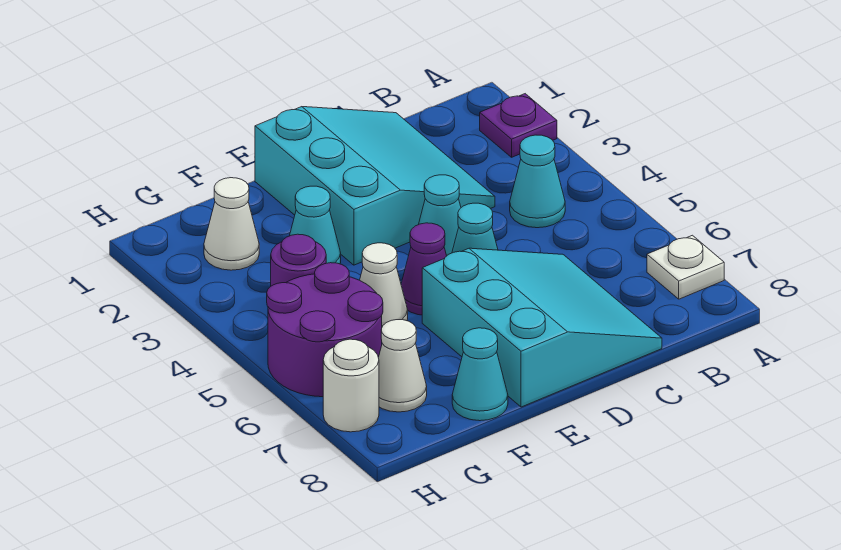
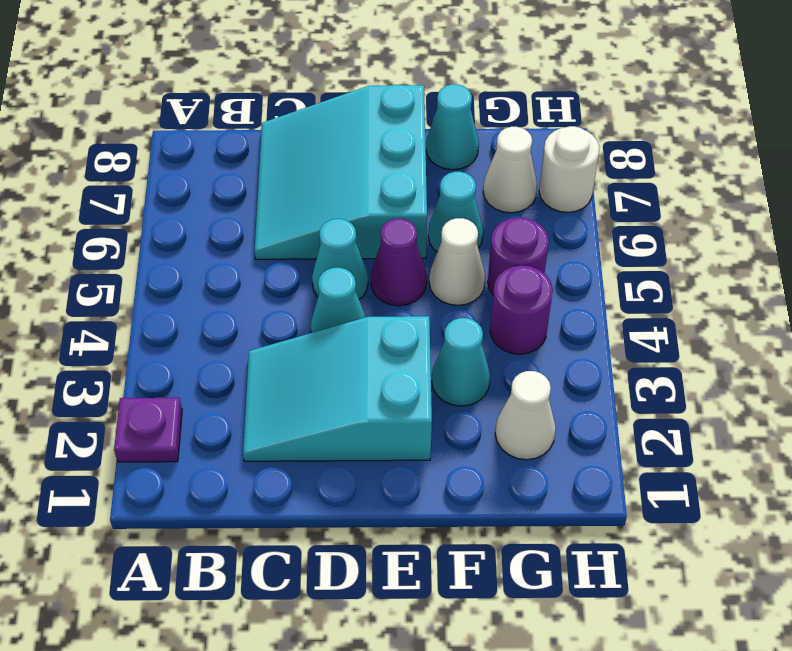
white 1x1 plate [647,235,724,299] -> none
cyan 1x1 cone [510,135,565,228] -> cyan 1x1 cone moved to [428,172,483,252]
cyan 3x3 slope [255,107,495,265] -> cyan 2x3 slope [243,316,432,461]
purple 2x2 round brick [267,263,383,397] -> purple 1x1 round brick [488,217,549,294]

